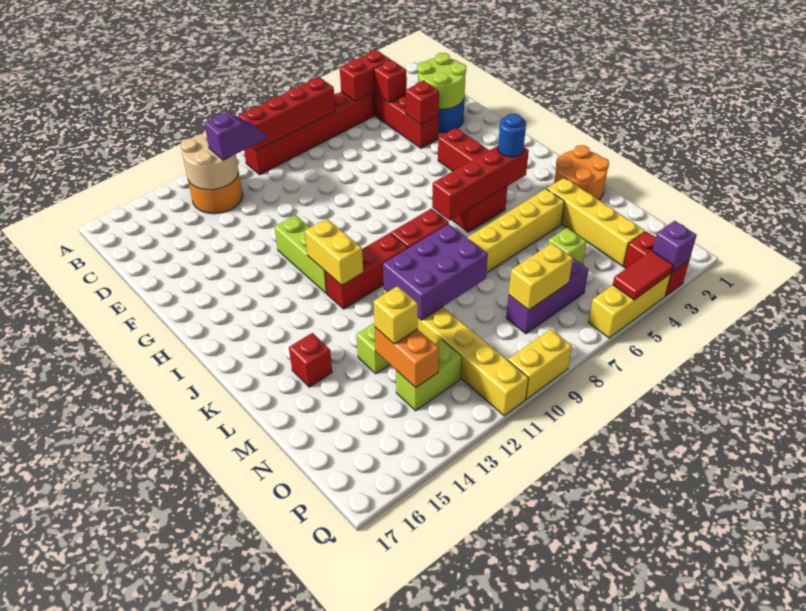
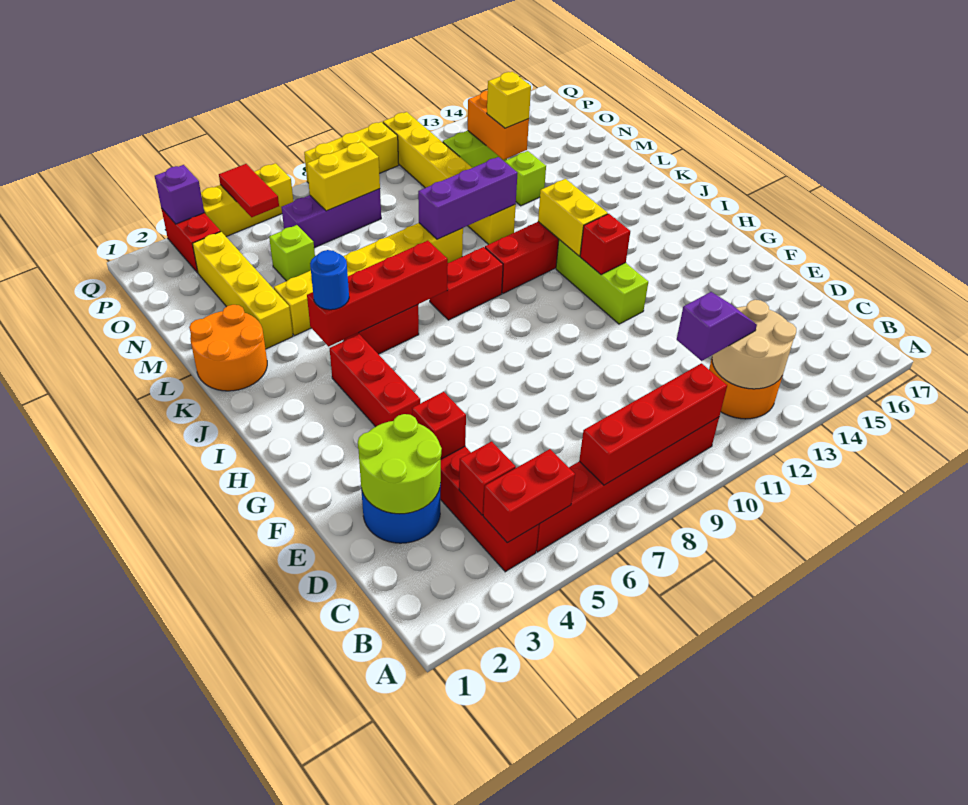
purple 1x2 slope [204,112,266,160] -> purple 1x2 slope turned to [677,292,757,361]
purple 2x3 brick [383,224,488,320] -> purple 1x3 brick [418,157,517,239]
red 1x1 brick [289,333,332,387] -> red 1x1 brick moved to [580,214,630,275]
red 1x2 tile [613,251,673,300] -> red 1x2 tile turned to [219,164,279,217]
yellow 1x2 brick [508,329,572,399] -> yellow 1x3 brick [304,122,399,183]

